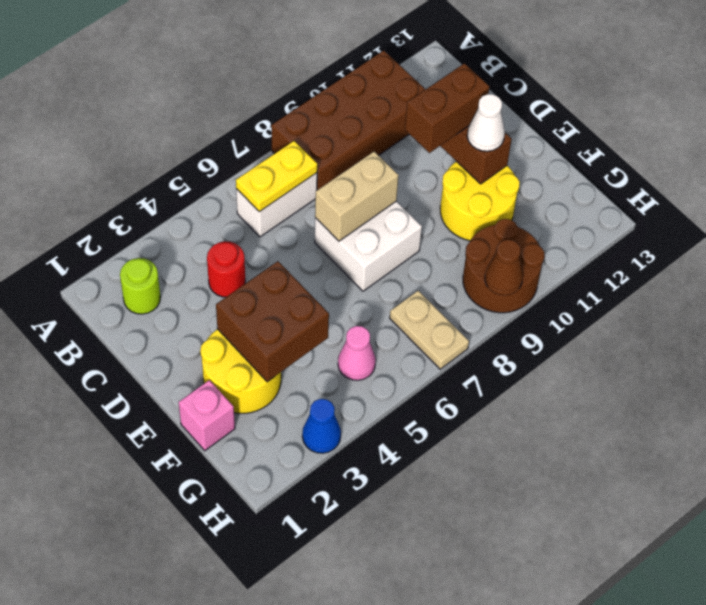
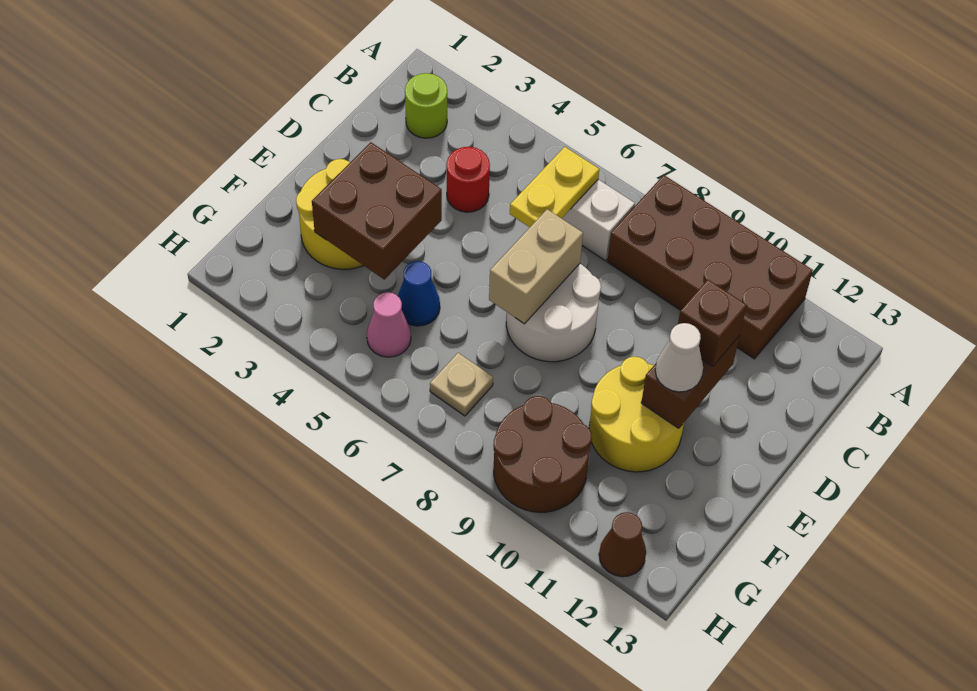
yellow 1x2 plate [236,141,317,212] -> yellow 1x2 plate turned to [510,147,599,227]
white 2x2 brick [315,201,422,291] -> white 2x2 round brick [506,264,601,362]
tan 1x2 brick [315,152,399,241] -> tan 1x2 brick turned to [489,209,583,324]
brown 1x2 brick [405,63,489,153] -> brown 1x1 brick [678,280,747,366]
pink 1x1 brick [179,380,235,451] -> none
tan 1x2 plate [390,291,469,369] -> tan 1x1 plate [430,353,493,416]
blue 1x1 cone [302,399,341,453] -> blue 1x1 cone moved to [398,261,440,326]
brown 1x1 cone [485,240,523,295] -> brown 1x1 cone moved to [599,512,646,577]

